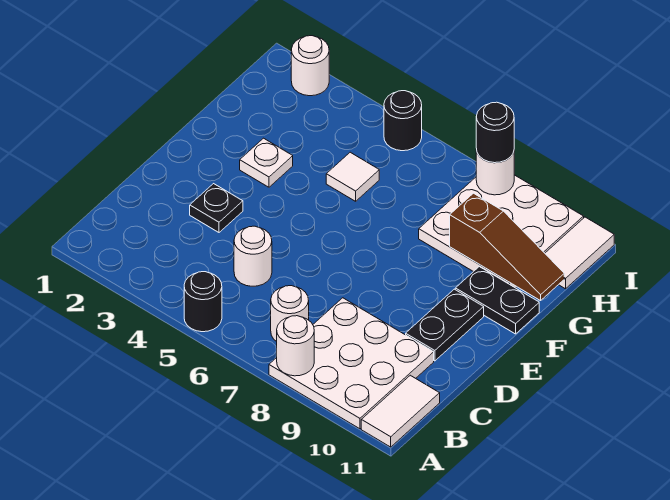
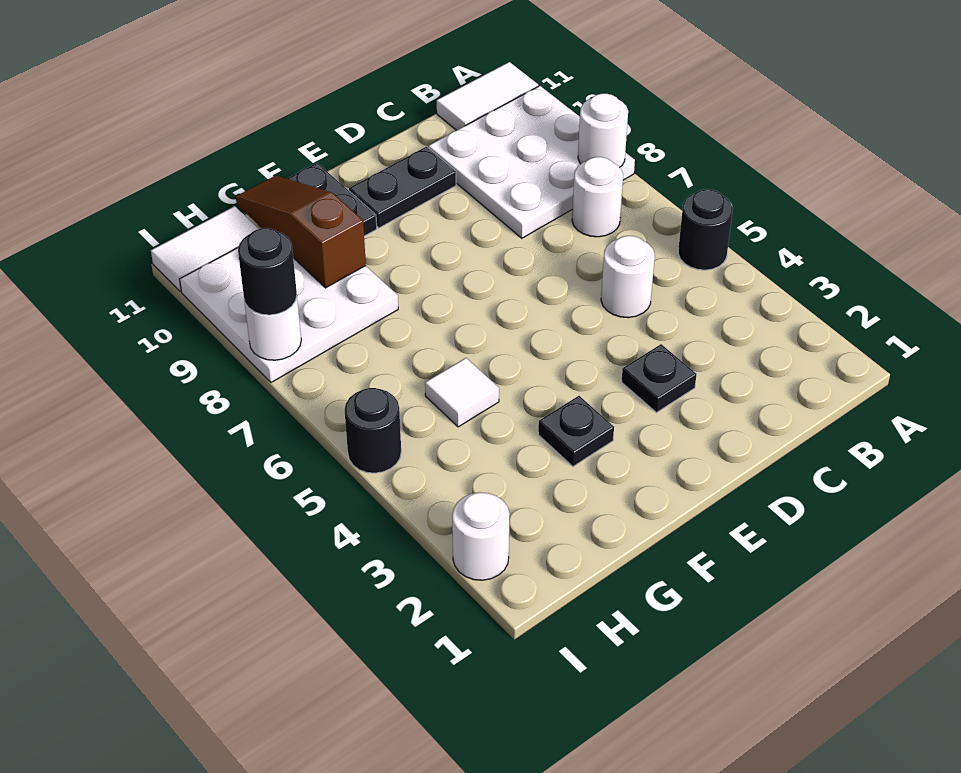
white 1x1 plate [240,138,293,187] -> black 1x1 plate [538,396,614,466]

